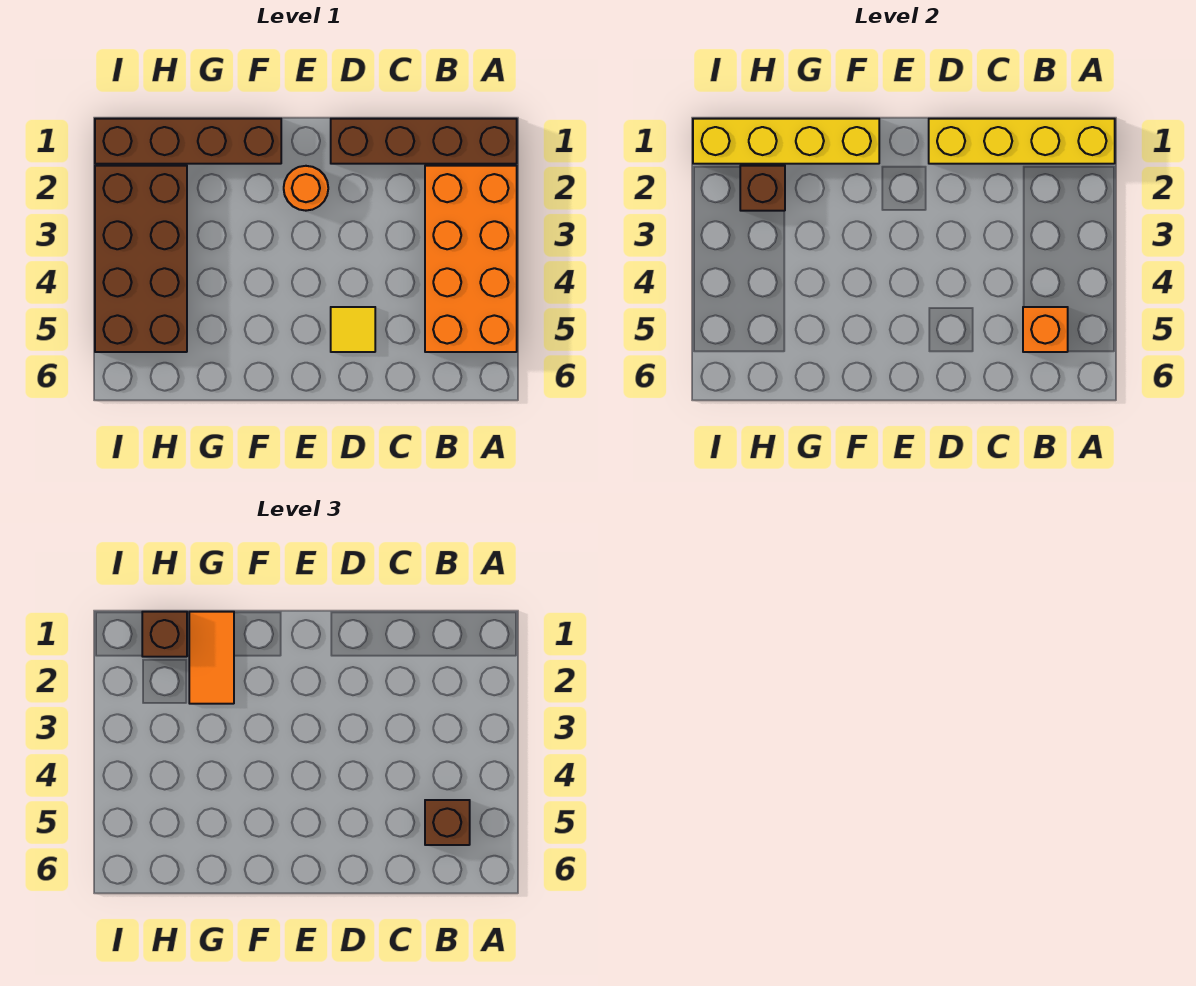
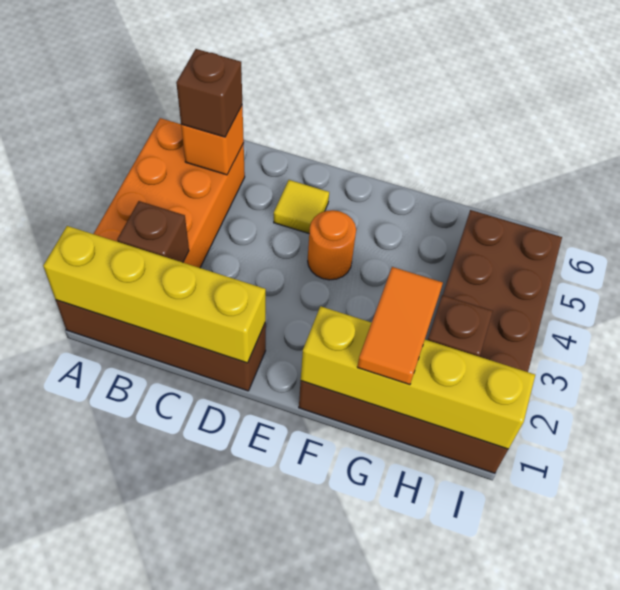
orange 1x1 round brick [284,166,328,211] -> orange 1x1 round brick moved to [308,210,356,280]
brown 1x1 brick [142,612,187,657] -> brown 1x1 brick moved to [117,201,189,262]

